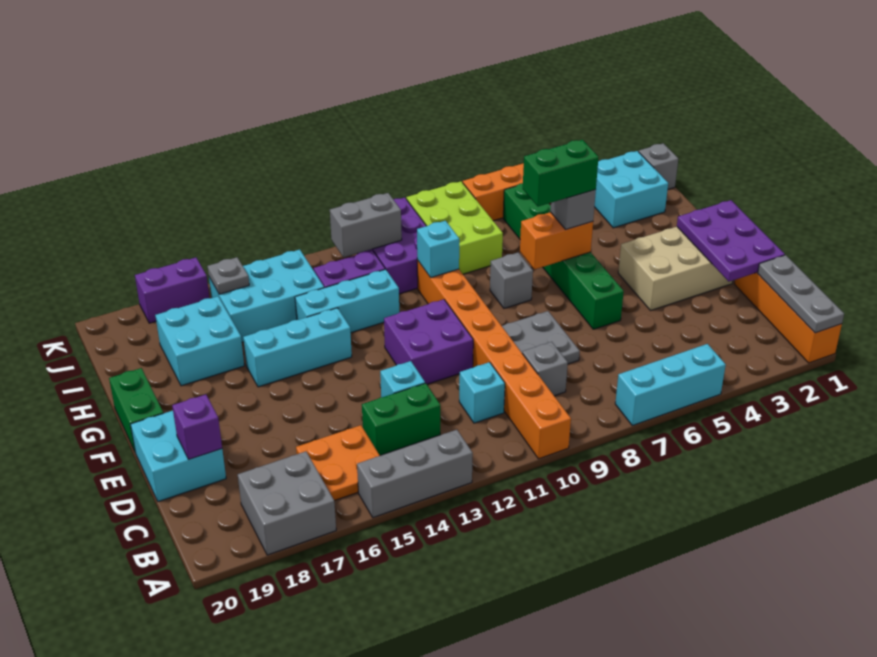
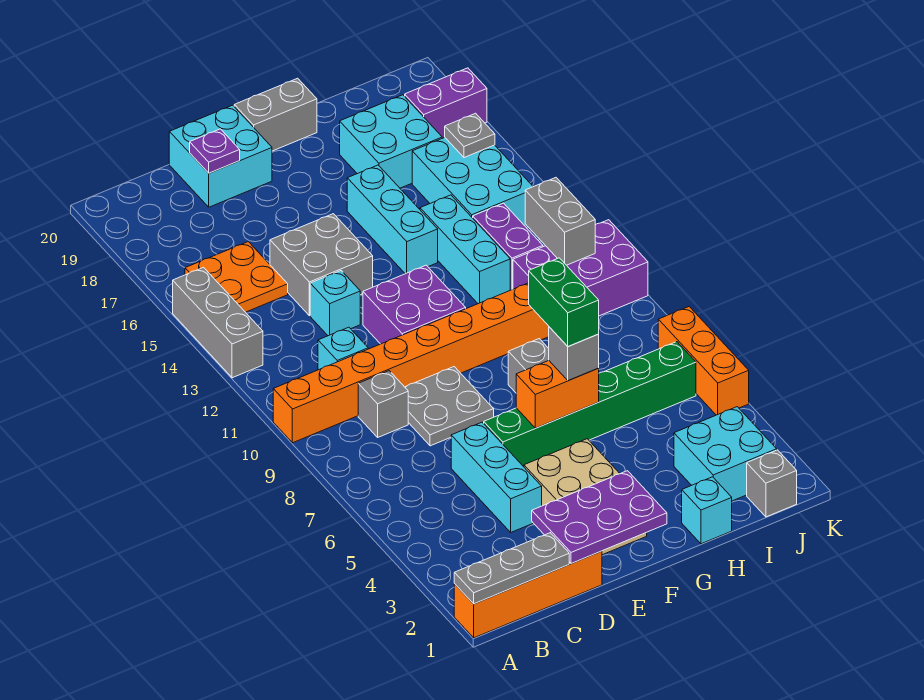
cyan 1x3 brick [615,344,726,425] -> cyan 1x3 brick moved to [451,422,542,532]
grey 2x2 brick [238,451,336,555] -> grey 2x2 brick moved to [270,214,373,316]
green 1x2 brick [362,383,440,455] -> none
purple 1x1 brick [172,395,222,459] -> purple 1x1 plate [190,129,240,173]
green 1x2 brick [109,368,163,451] -> grey 1x2 brick [234,78,317,151]
orange 1x2 brick [520,212,593,269] -> orange 1x2 brick turned to [516,361,599,428]
cyan 1x1 brick [417,221,459,278] -> cyan 1x1 brick moved to [682,477,732,544]
lime 2x3 brick [406,181,503,274] -> none
purple 1x2 brick [135,258,209,323] -> purple 1x2 brick turned to [405,68,487,138]

